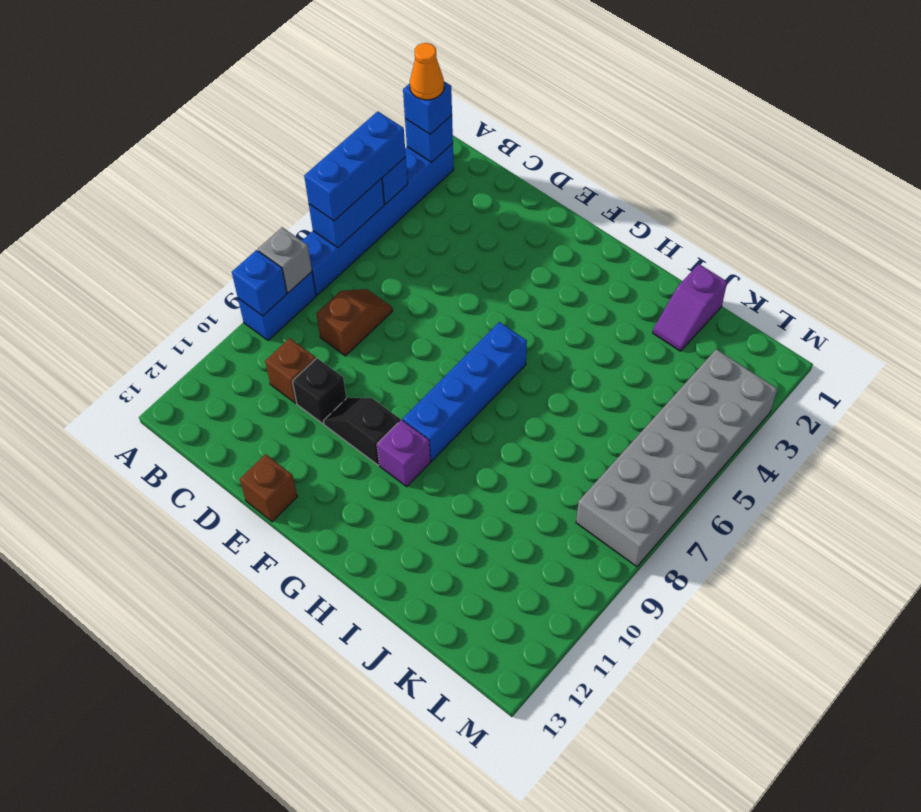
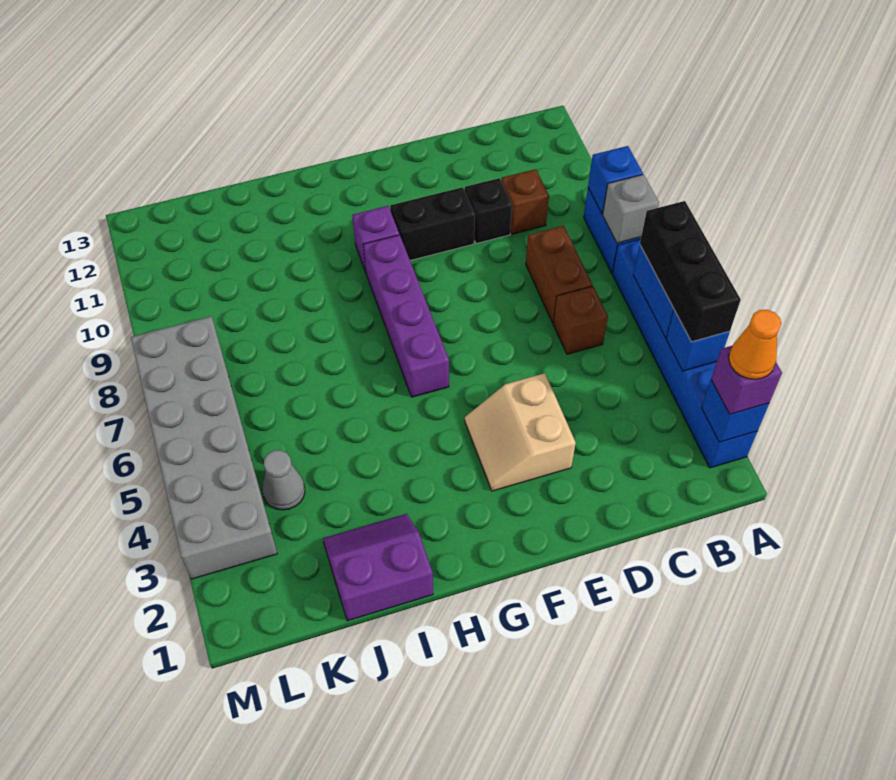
blue 1x1 brick [403,81,452,134] -> purple 1x1 brick [711,346,782,414]
blue 1x3 brick [304,111,406,221] -> black 1x3 brick [640,201,741,342]
brown 1x2 slope [316,289,393,356] -> brown 1x2 brick [526,226,592,323]
none -> tan 2x2 slope [465,373,576,491]
black 1x2 slope [324,397,400,465] -> black 1x2 brick [390,187,475,260]
brown 1x1 brick [240,454,297,522] -> brown 1x1 brick moved to [553,286,608,354]
blue 1x4 brick [403,322,527,461] -> purple 1x4 brick [363,235,449,397]
purple 1x2 slope [653,264,727,351] -> purple 2x2 slope [323,514,433,621]
none -> grey 1x1 cone [262,450,305,510]

